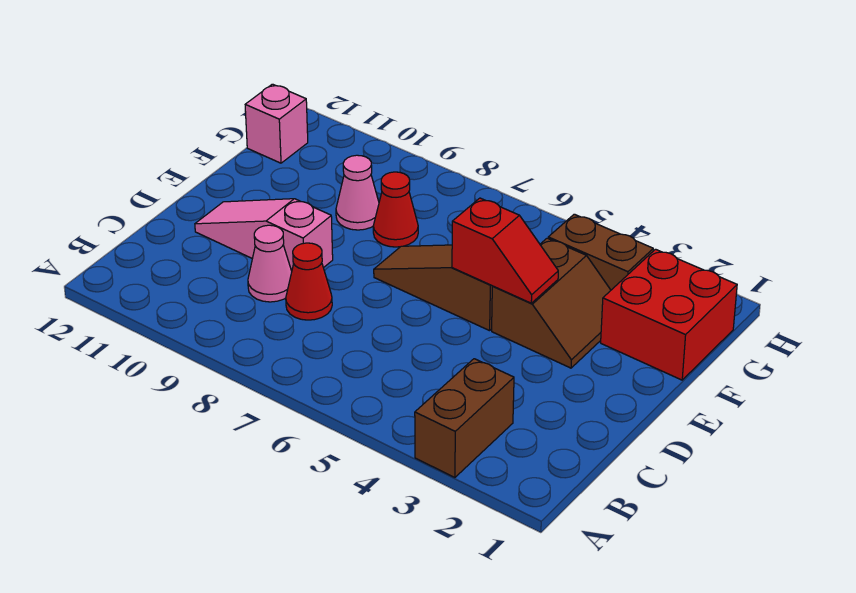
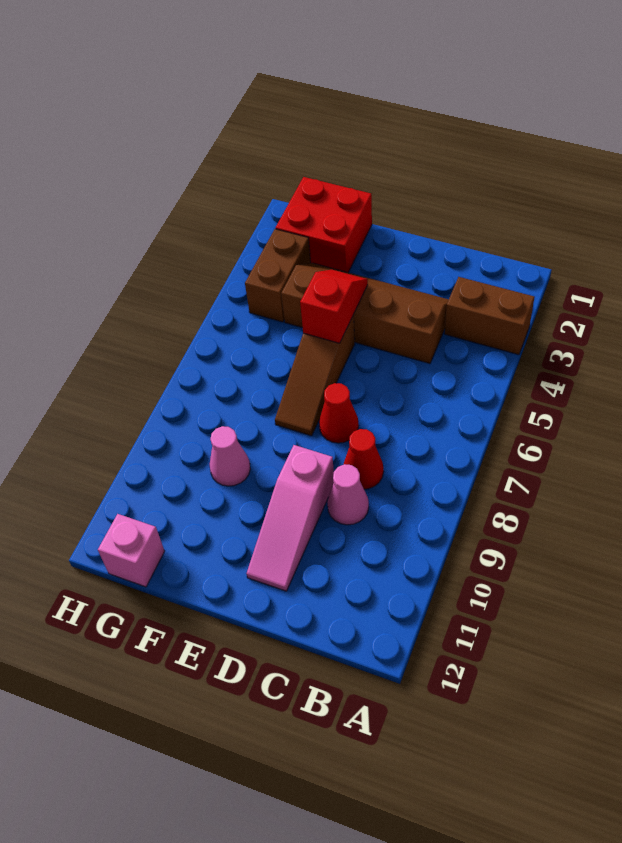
brown 2x2 slope [492,238,611,368] -> brown 2x4 slope [281,263,449,364]
red 1x1 cone [373,172,418,247] -> red 1x1 cone moved to [319,383,359,443]

